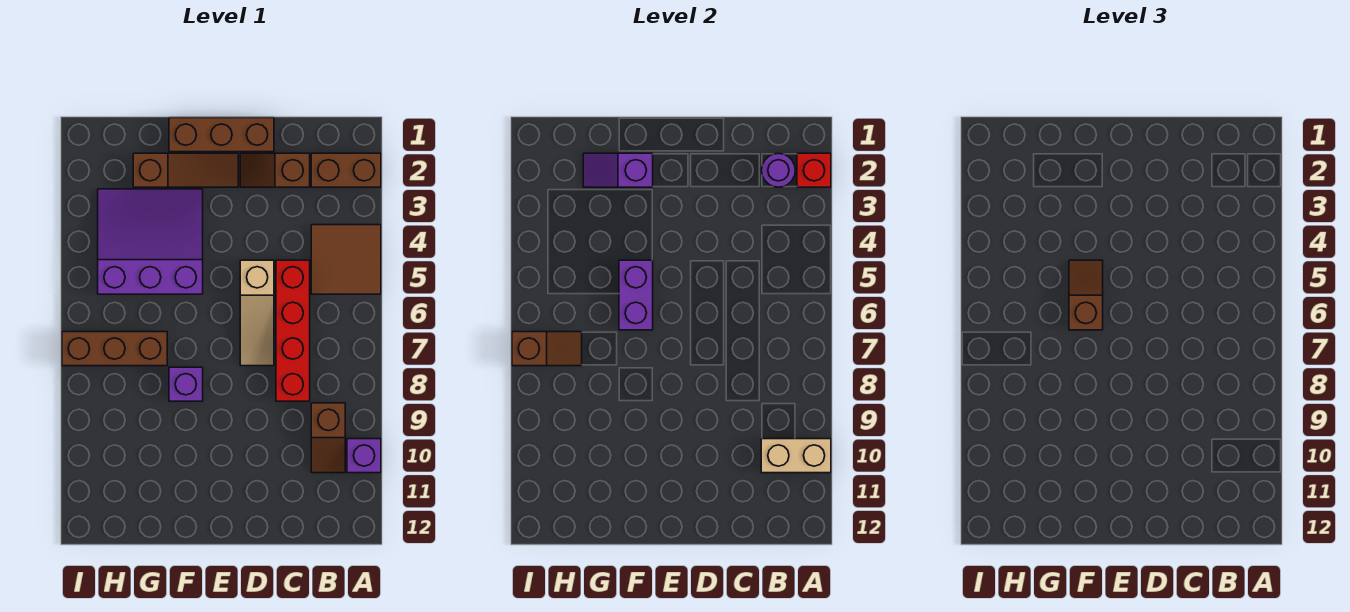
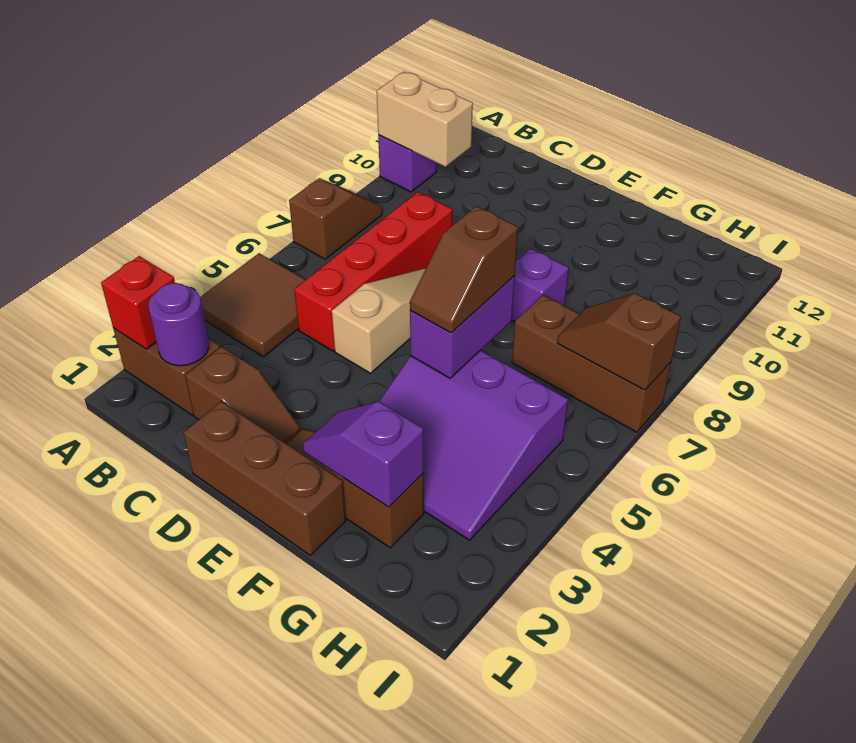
brown 1x2 slope [311,403,345,473] -> brown 1x2 slope moved to [289,178,382,259]
purple 1x2 slope [583,153,653,187] -> purple 1x2 slope turned to [303,401,424,507]

